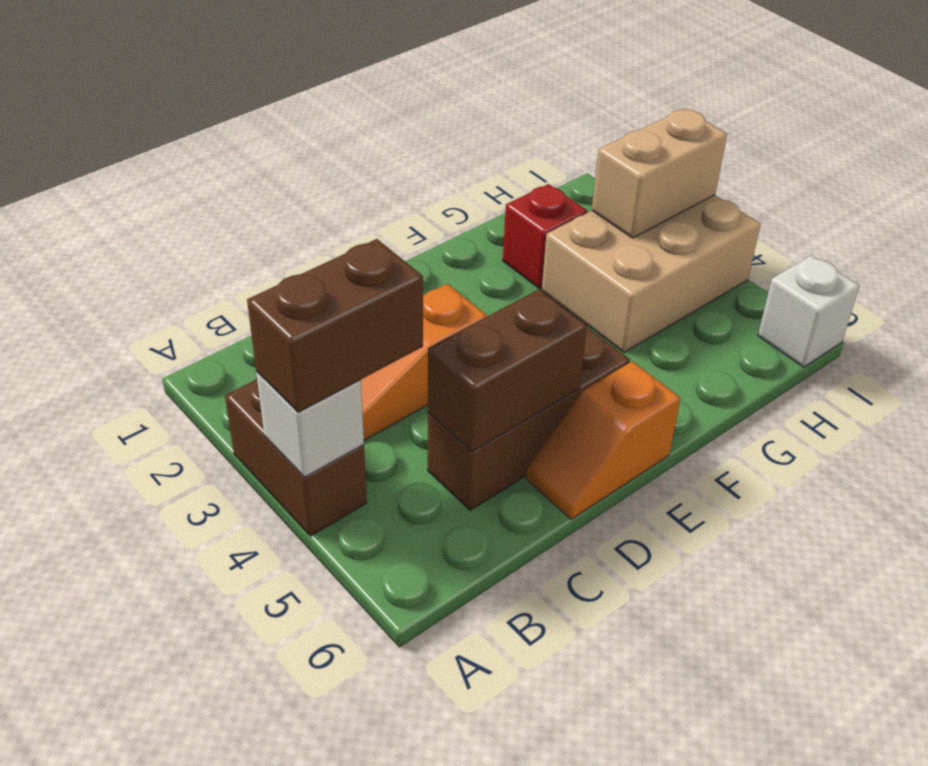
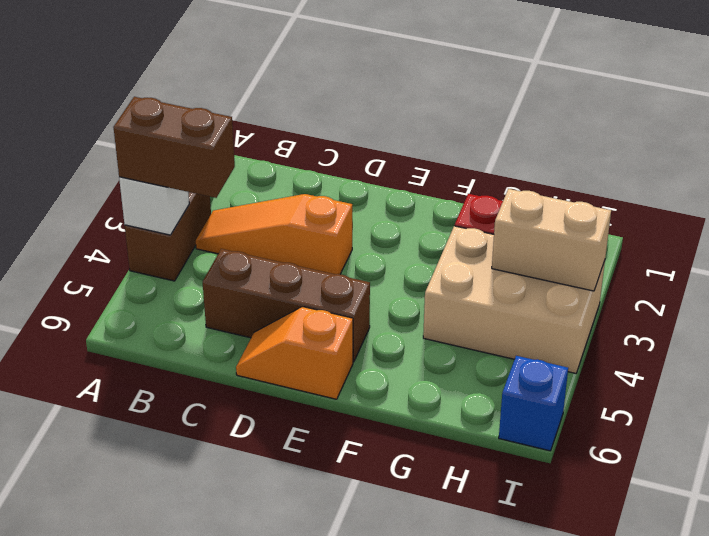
brown 1x2 brick [428,289,587,452] -> none
white 1x1 brick [758,255,859,367] -> blue 1x1 brick [499,356,568,451]

